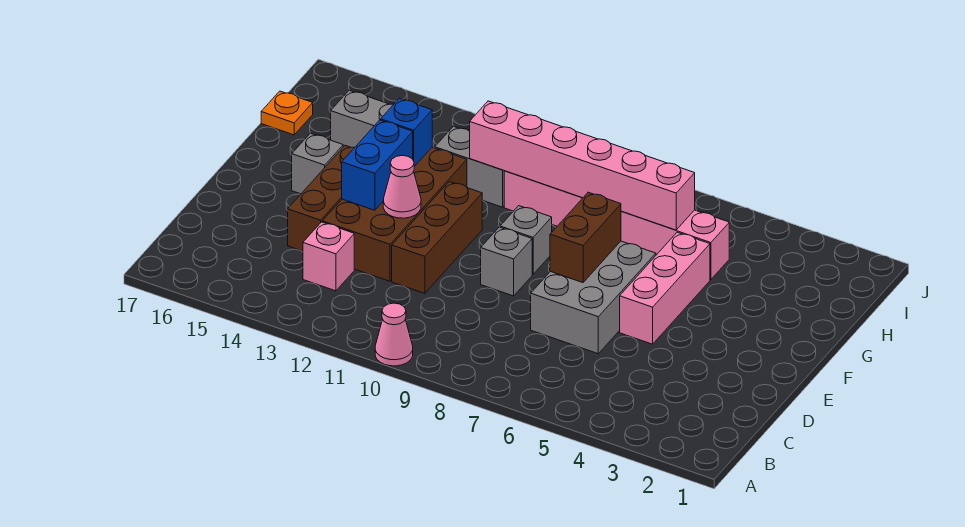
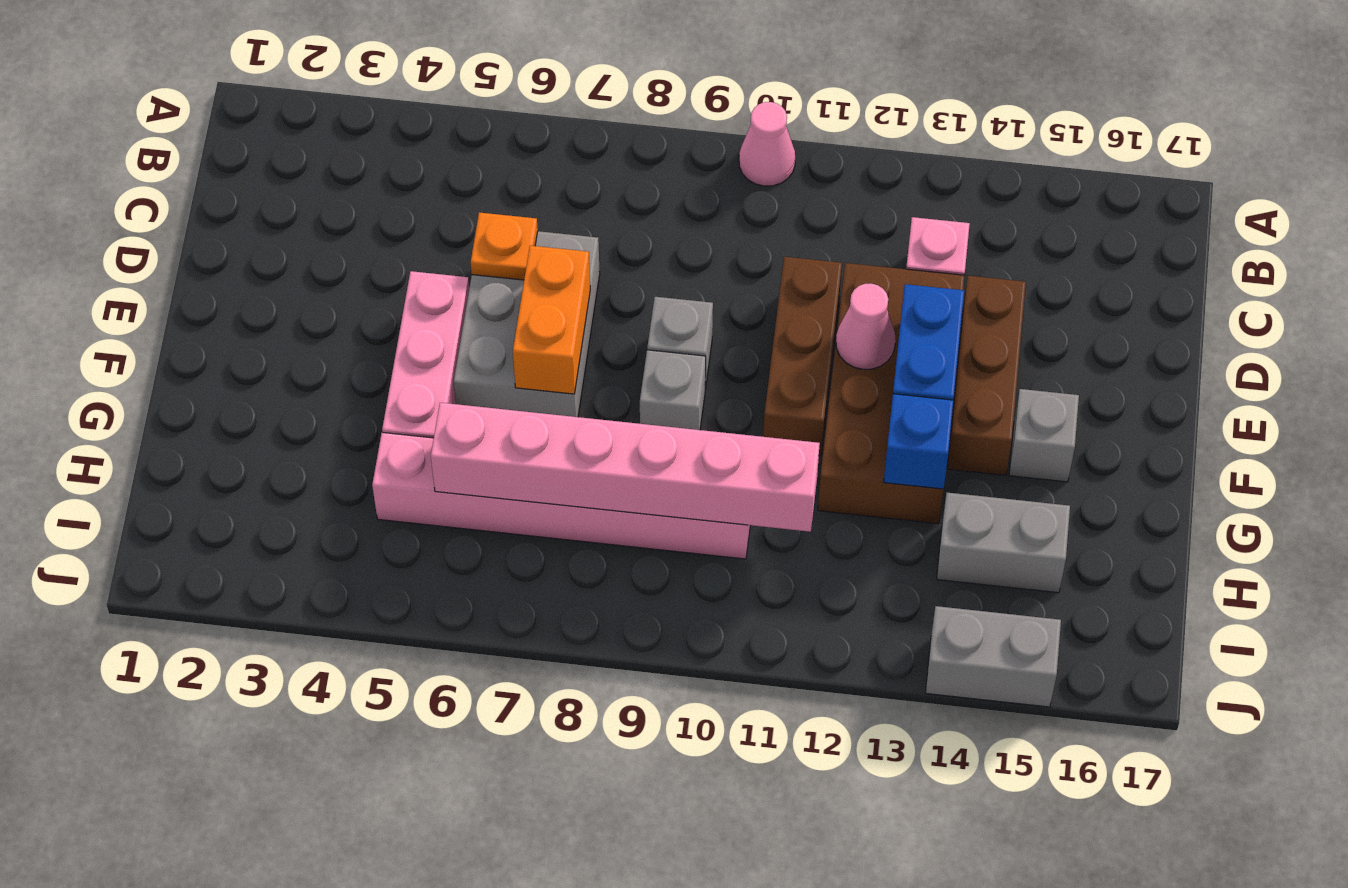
brown 1x2 brick [550,192,621,283] -> orange 1x2 brick [513,246,590,394]
grey 1x2 brick [435,126,504,207] -> grey 1x2 brick moved to [926,606,1061,707]
orange 1x1 plate [261,91,313,135] -> orange 1x1 plate moved to [471,212,538,280]

